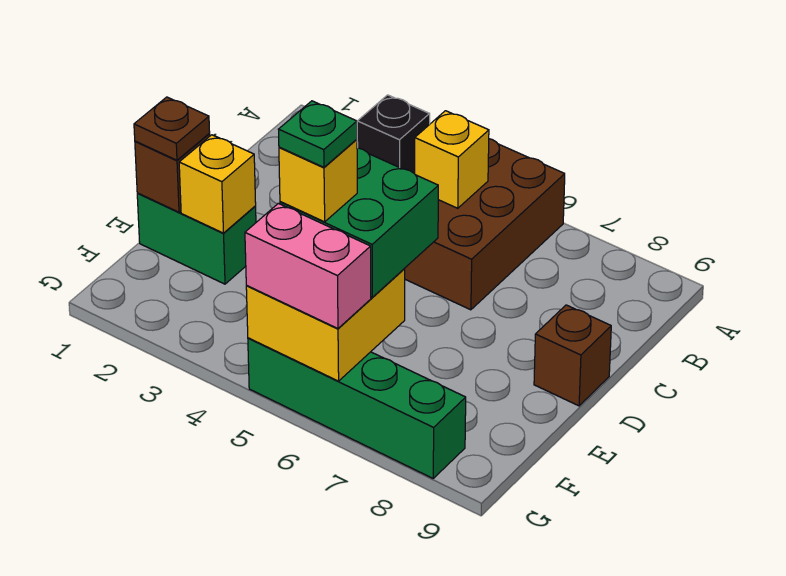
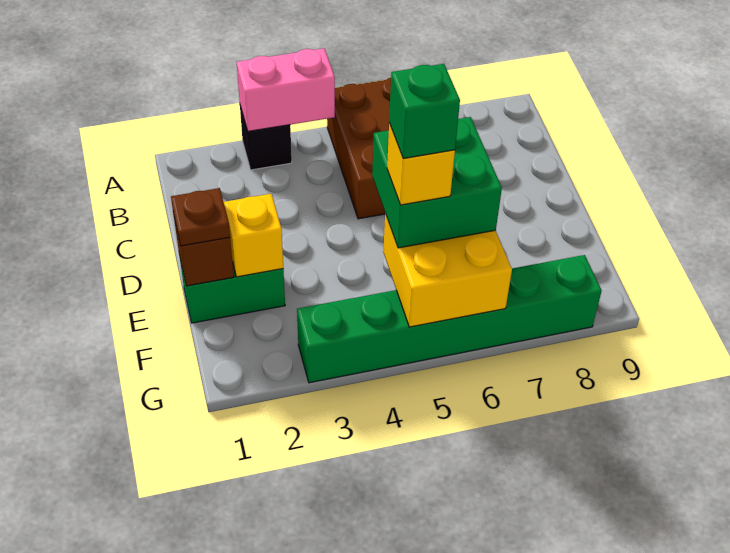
yellow 1x1 brick [415,111,489,208] -> none
brown 1x1 brick [534,305,611,406] -> none
green 1x1 plate [278,101,357,167] -> green 1x1 brick [389,64,460,159]
green 1x4 brick [248,338,466,478] -> green 1x6 brick [297,255,602,383]
pink 1x2 brick [245,203,371,329] -> pink 1x2 brick moved to [237,48,335,131]

